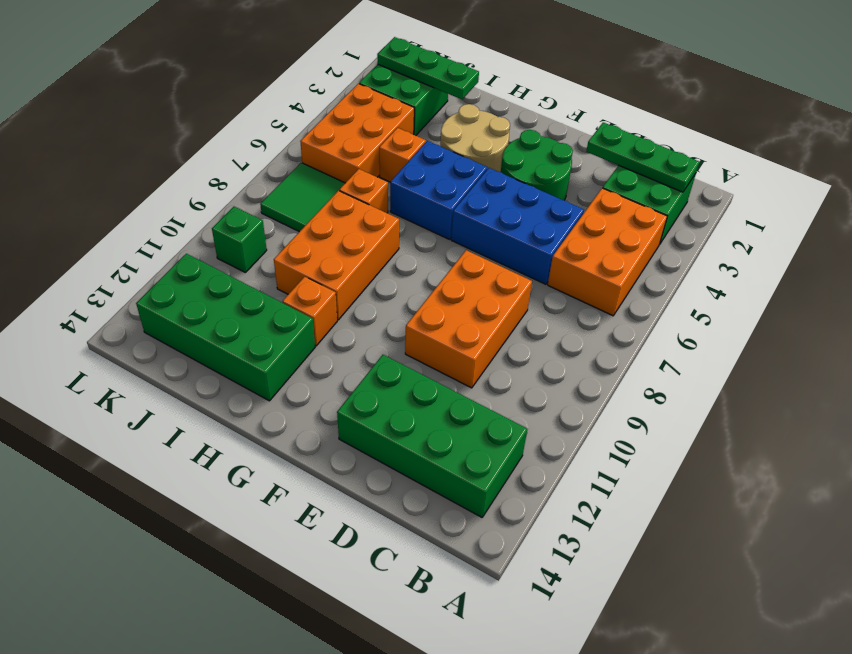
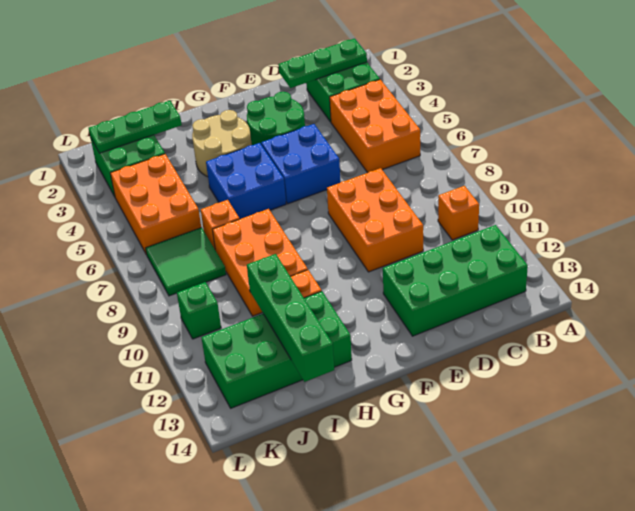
blue 2x3 brick [451,168,584,284] -> blue 2x2 brick [261,124,341,204]
orange 1x1 brick [379,128,426,182] -> orange 1x1 brick moved to [438,186,479,240]
none -> green 1x4 brick [247,254,334,382]

